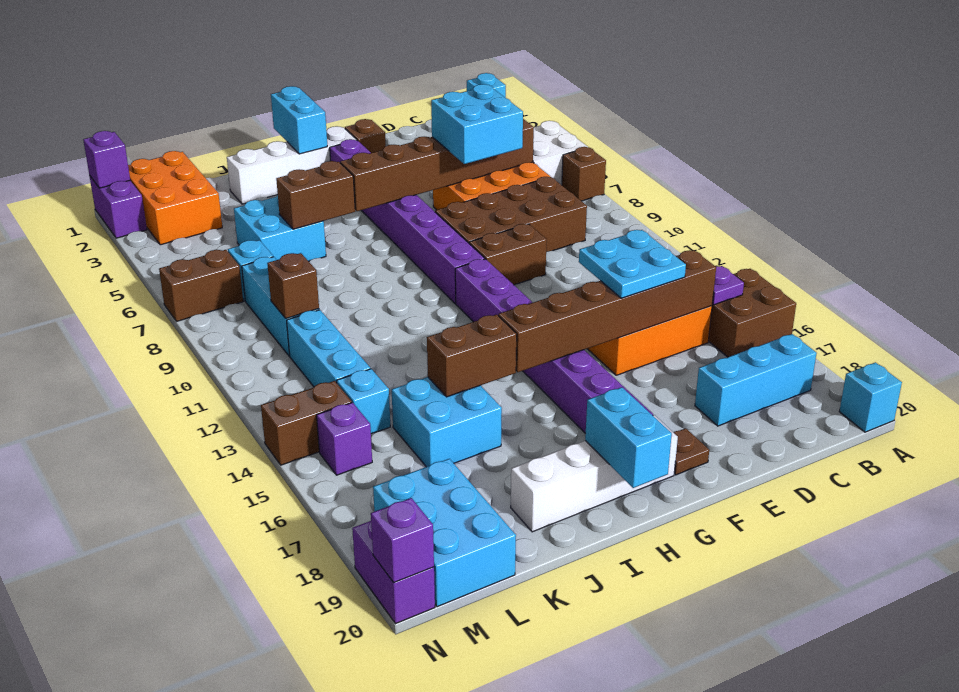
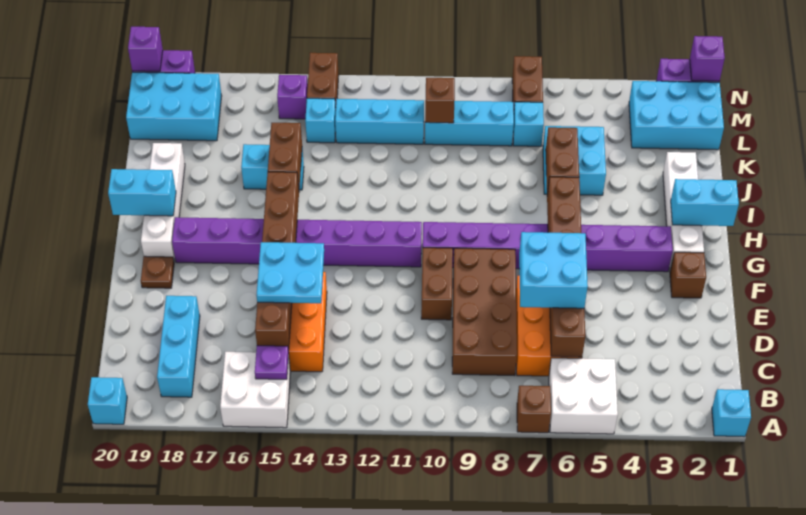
brown 2x2 brick [708,269,796,357] -> white 2x2 brick [220,352,291,428]
cyan 2x2 brick [392,377,502,467] -> cyan 1x2 brick [241,144,304,190]
orange 2x3 brick [128,151,222,245] -> cyan 2x3 brick [629,81,724,150]

